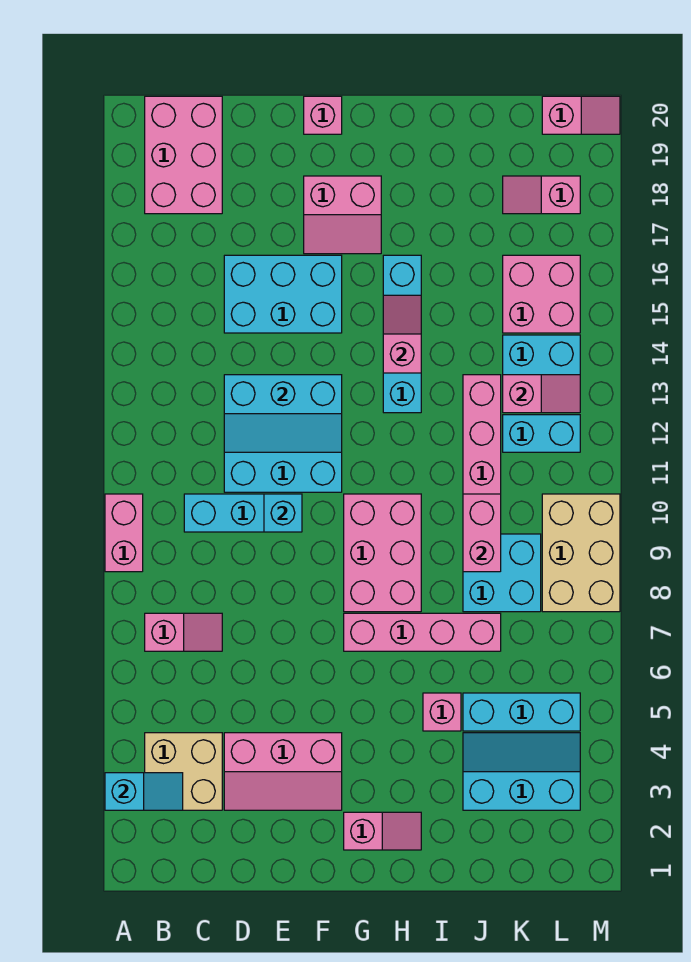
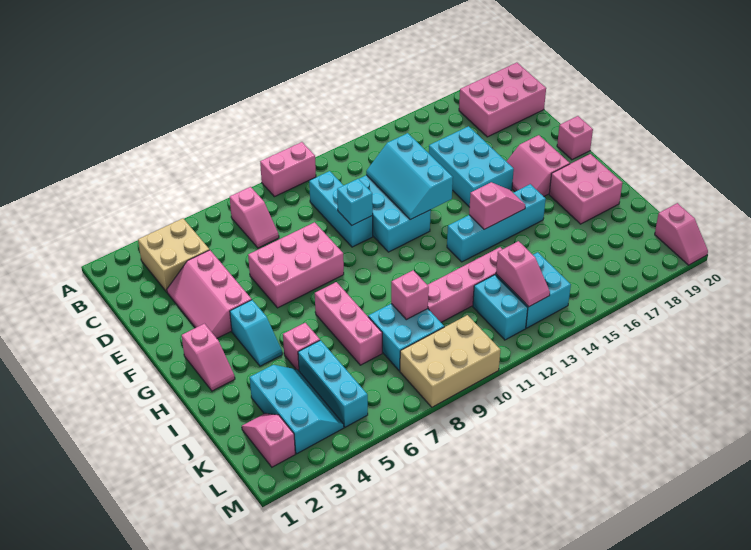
cyan 1x2 slope [105,773,183,810] -> cyan 1x2 slope moved to [230,300,282,366]
pink 1x4 brick [344,613,501,651] -> pink 1x3 brick [315,282,382,365]
pink 2x3 brick [344,494,421,612] -> pink 2x3 brick moved to [248,222,344,308]
pink 1x2 brick [463,494,501,572] -> pink 1x1 brick [391,270,429,320]
pink 2x2 brick [503,255,580,333] -> pink 2x2 brick moved to [549,154,622,224]
pink 1x2 slope [503,176,580,214] -> pink 1x2 slope moved to [242,413,295,467]

